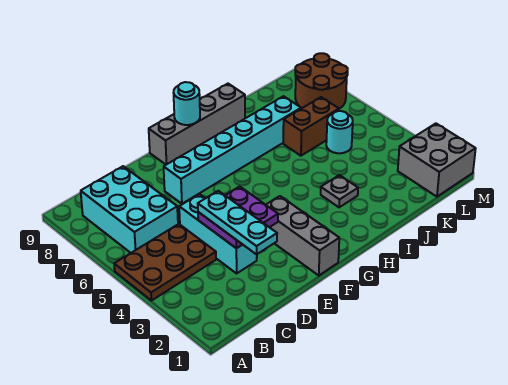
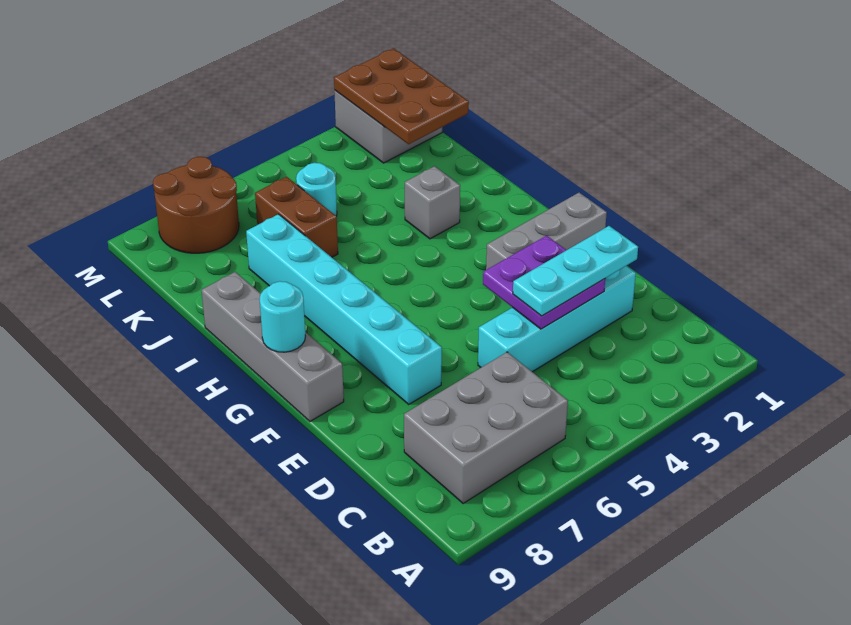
brown 2x3 plate [114,224,216,301] -> brown 2x3 plate moved to [334,48,469,144]
cyan 2x3 brick [81,166,178,253] -> grey 2x3 brick [404,352,568,503]
cyan 1x3 brick [179,194,257,273] -> cyan 1x4 brick [478,266,636,372]
grey 1x1 plate [321,175,358,207] -> grey 1x1 brick [405,166,460,239]

